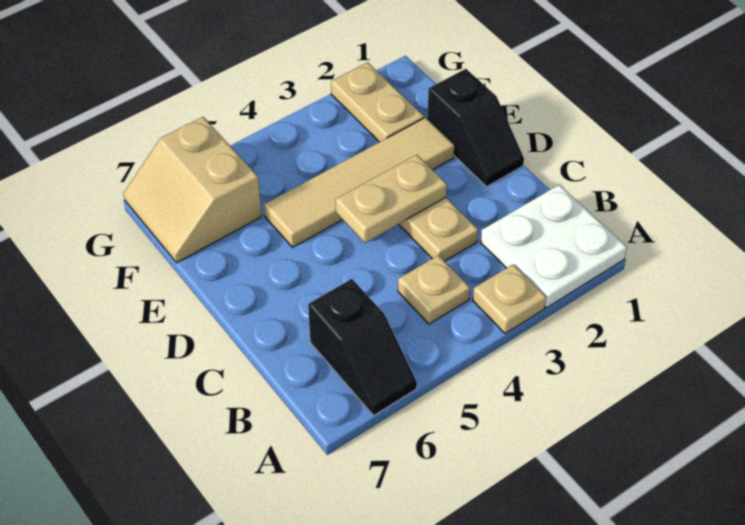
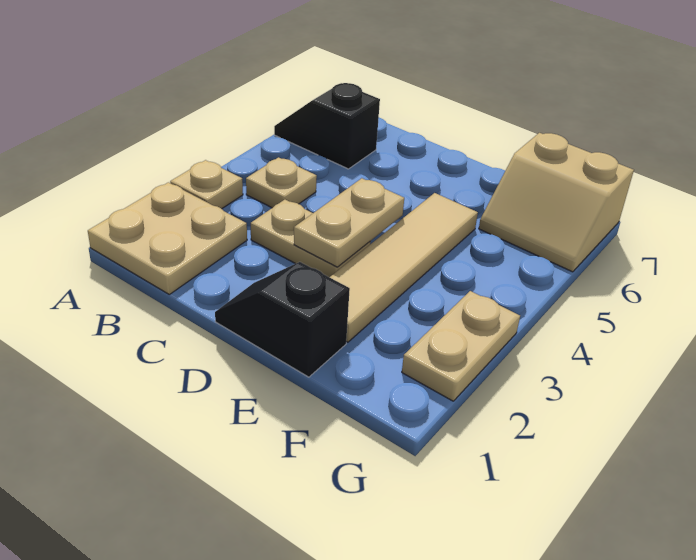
white 2x2 plate [481,185,627,308] -> tan 2x2 plate [88,182,247,294]
tan 1x2 plate [331,62,424,142] -> tan 1x2 plate turned to [402,291,520,401]
tan 2x2 slope [124,117,262,263] -> tan 2x2 slope turned to [479,133,634,272]

